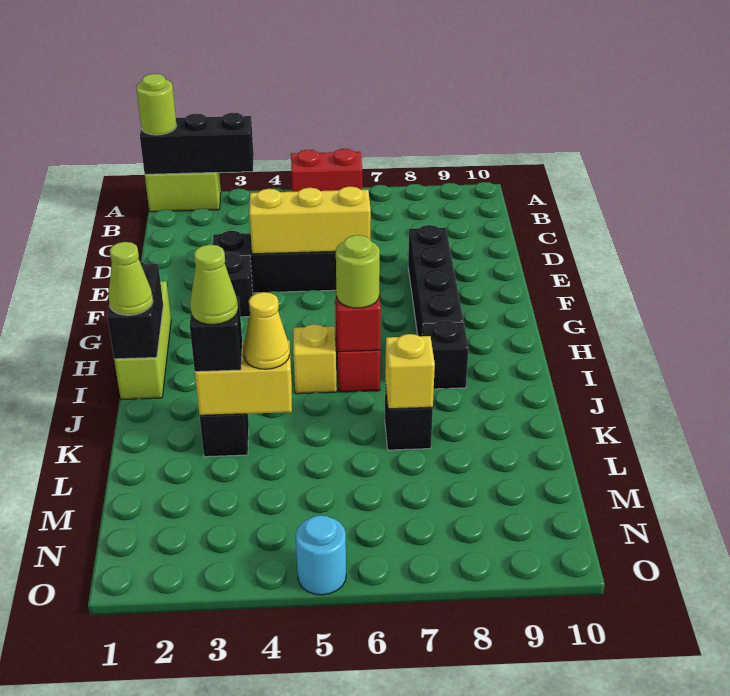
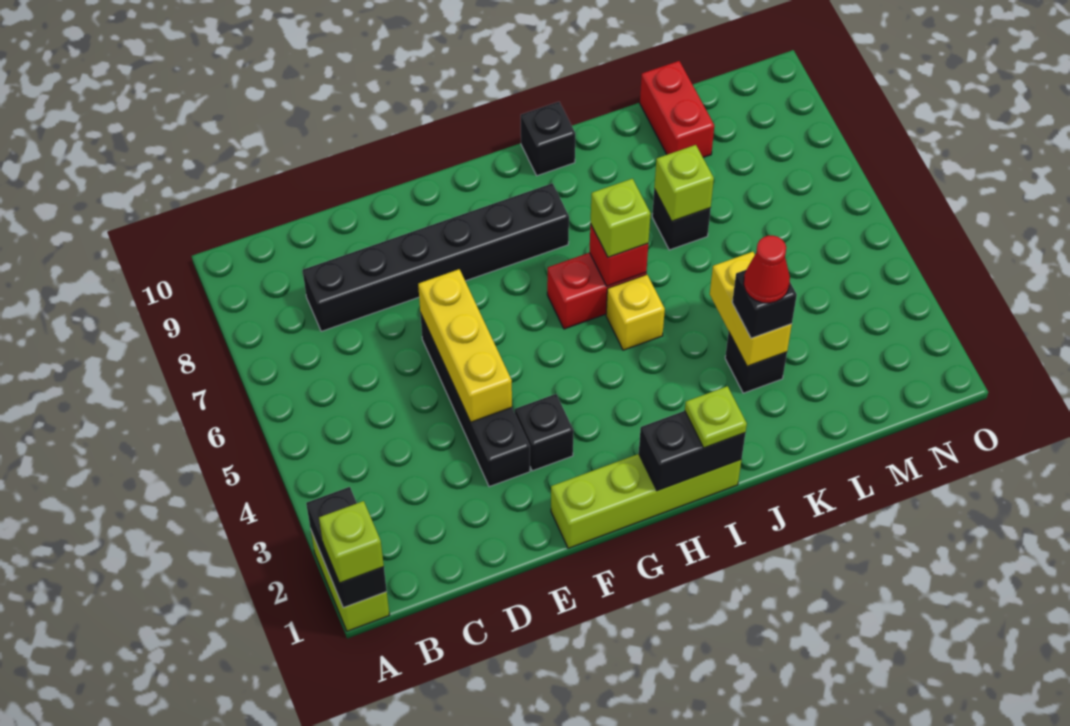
black 1x3 brick [140,113,254,174] -> black 1x2 brick [306,487,387,608]
lime 1x1 round brick [136,74,177,135] -> lime 1x1 brick [319,501,384,583]
red 1x2 brick [291,149,362,192] -> red 1x2 brick moved to [640,61,714,158]
black 1x4 brick [408,225,464,336] -> black 1x6 brick [303,183,569,331]
lime 1x3 brick [114,281,171,400] -> lime 1x4 brick [551,454,741,548]
lime 1x1 cone [108,242,153,315] -> lime 1x1 plate [685,386,747,448]
lime 1x1 round brick [336,235,380,308] -> lime 1x1 brick [591,179,651,257]
black 1x1 brick [422,320,469,389] -> black 1x1 brick moved to [521,102,575,176]
lime 1x1 cone [190,245,238,325] -> red 1x1 cone [744,236,790,303]
yellow 1x1 cone [243,292,290,369] -> none
yellow 1x1 brick [385,334,435,409] -> lime 1x1 brick [654,145,714,221]
cyan 1x1 round brick [296,515,346,595] -> none

